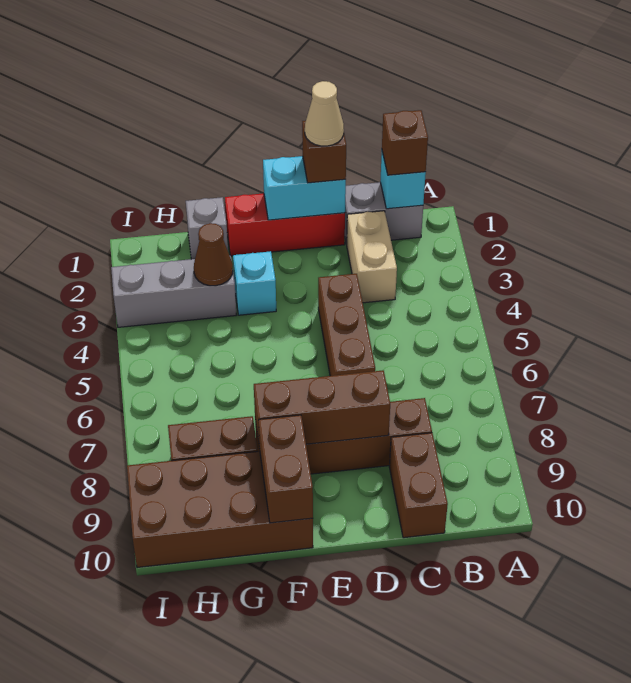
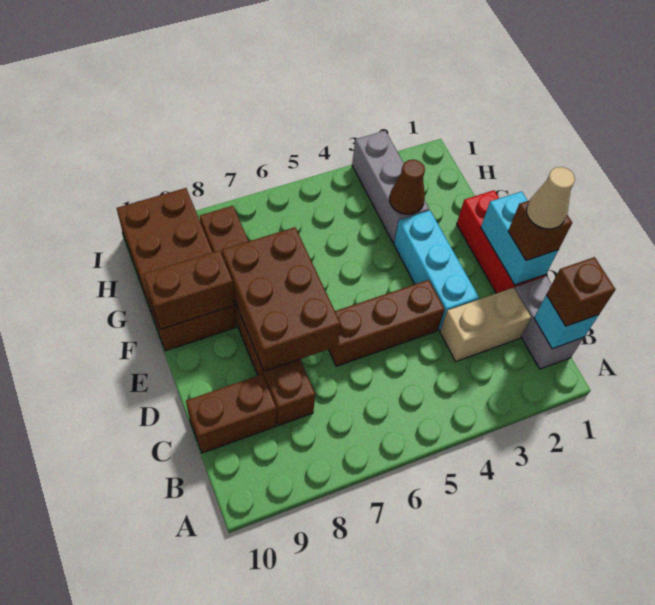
brown 1x3 brick [254,370,390,447] -> brown 2x3 brick [222,227,341,371]
cyan 1x1 brick [233,251,276,315] -> cyan 1x3 brick [394,210,479,330]
grey 1x1 brick [186,197,228,259] -> none

